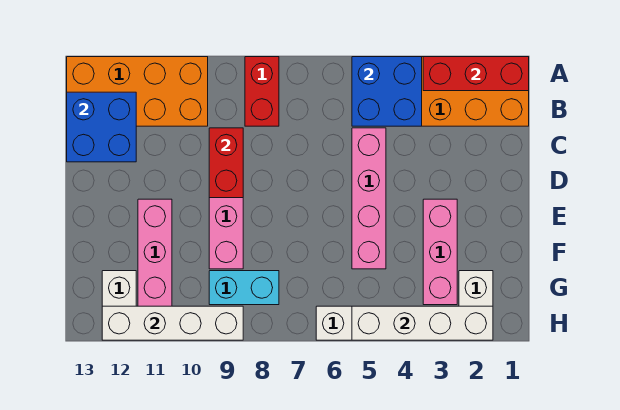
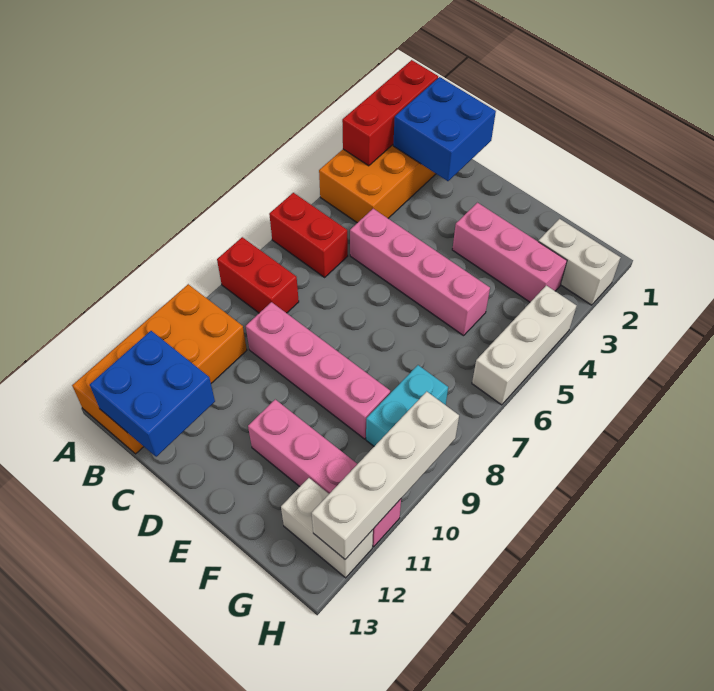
blue 2x2 brick [352,57,422,126] -> blue 2x2 brick moved to [393,77,496,181]
red 1x2 brick [209,128,243,198] -> red 1x2 brick moved to [269,193,348,277]
white 1x4 brick [352,306,493,340] -> none

